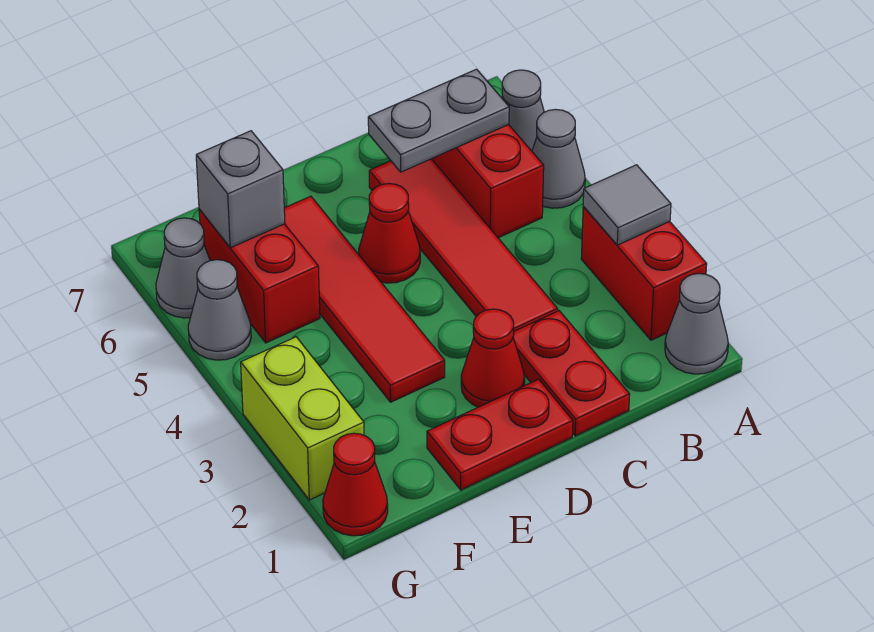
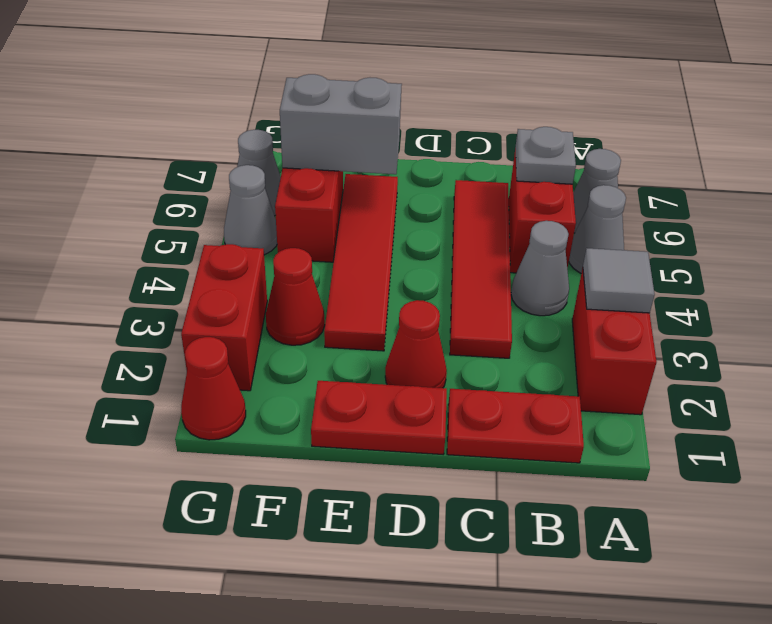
grey 1x1 cone [665,274,728,374] -> grey 1x1 cone moved to [511,221,569,316]
grey 1x2 plate [368,69,509,172] -> grey 1x1 plate [516,127,576,184]
red 1x2 plate [513,311,630,436] -> red 1x2 plate turned to [447,389,584,463]
red 1x1 cone [359,184,420,283] -> red 1x1 cone moved to [266,248,325,345]
grey 1x1 brick [196,131,285,248] -> grey 1x2 brick [280,74,402,174]
lime 1x2 brick [241,337,364,500] -> red 1x2 brick [181,244,267,391]

